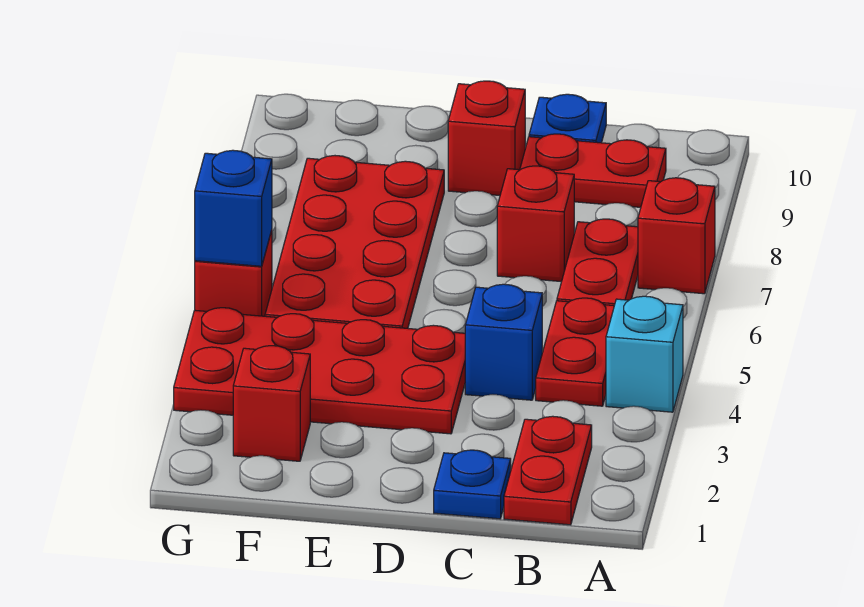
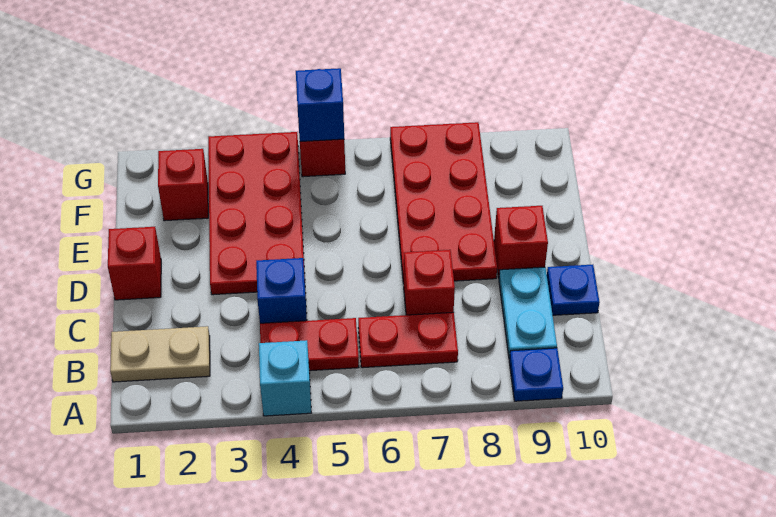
red 1x1 brick [638,178,715,294] -> red 1x1 brick moved to [108,227,161,300]
red 1x2 plate [504,416,592,525] -> tan 1x2 plate [110,326,210,382]
red 1x2 plate [520,134,666,207] -> cyan 1x2 plate [499,267,557,358]
blue 1x1 plate [434,450,511,519] -> blue 1x1 plate moved to [509,348,563,401]
red 2x4 plate [265,156,444,328] -> red 2x4 plate turned to [390,122,497,284]

